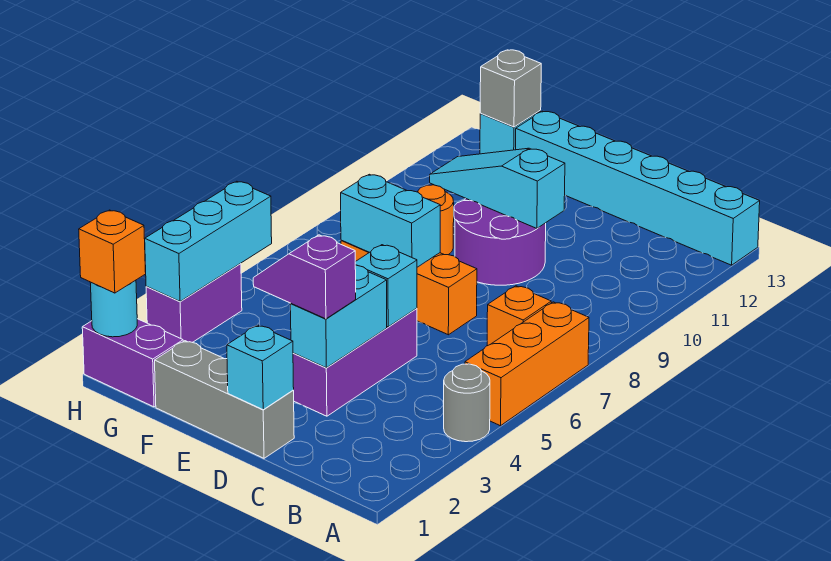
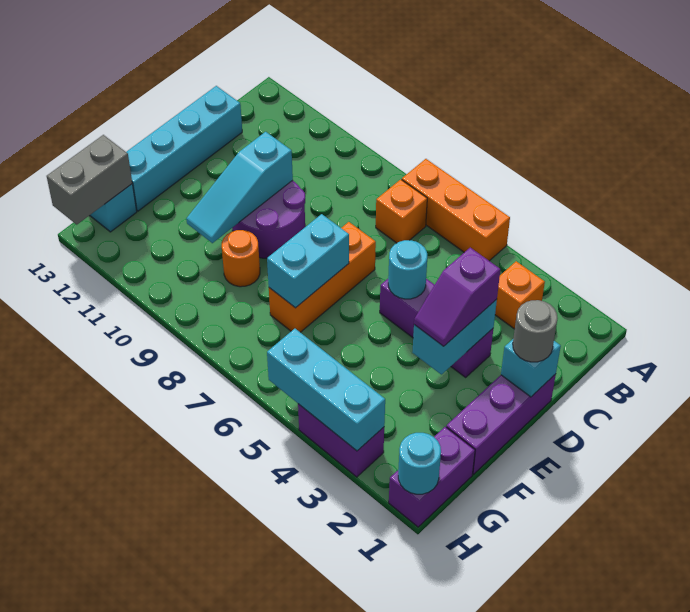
grey 1x1 round brick [444,364,490,442] -> grey 1x1 round brick moved to [513,300,558,362]
cyan 1x6 brick [516,111,760,265] -> cyan 1x4 brick [127,86,242,211]
grey 1x3 brick [155,341,294,458] -> purple 1x3 brick [446,374,556,474]
cyan 1x2 brick [290,265,387,368] -> cyan 1x2 brick turned to [412,299,497,374]
cyan 1x1 brick [355,245,417,327] -> cyan 1x1 round brick [388,240,427,299]
grey 1x1 brick [480,50,541,127] -> grey 1x2 brick [47,135,132,225]
orange 1x1 brick [79,210,146,293] -> orange 1x1 brick moved to [495,261,545,329]

